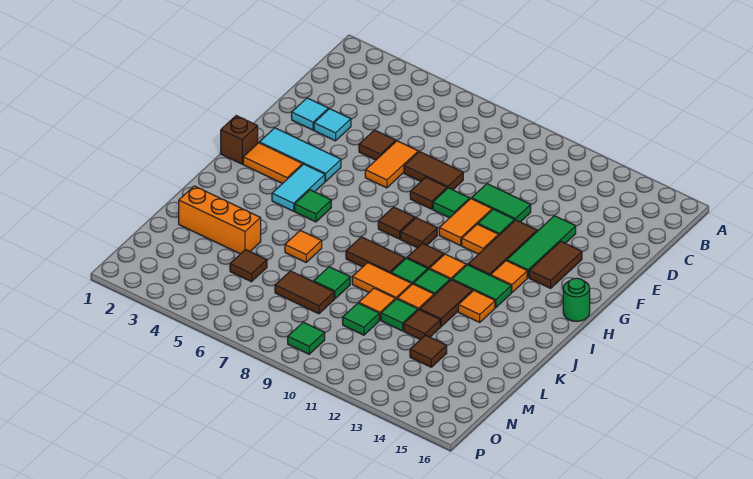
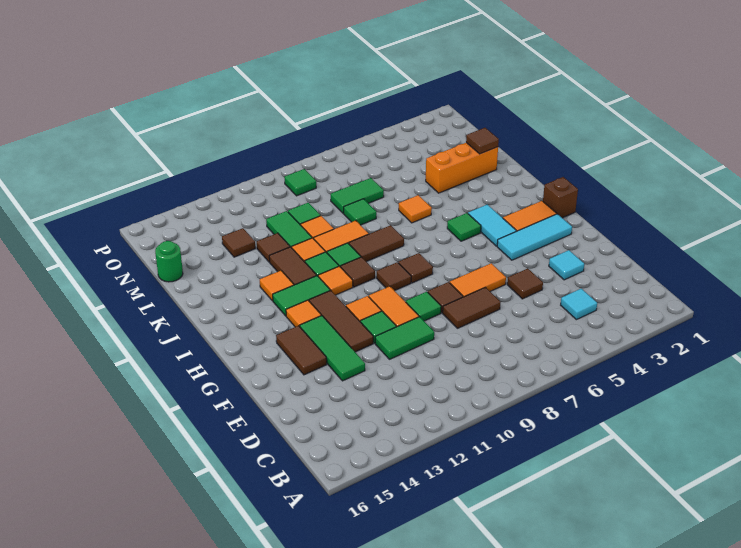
cyan 1x1 tile [292,98,328,130] -> cyan 1x1 tile moved to [561,289,597,320]
orange 1x2 tile [365,141,418,188] -> orange 1x2 tile turned to [450,263,506,297]
green 1x1 round brick [563,278,590,322] -> green 1x1 round brick moved to [155,241,183,282]
green 1x1 tile [381,299,418,331] -> green 1x2 tile [266,211,312,248]
brown 1x1 tile [230,250,267,282] -> brown 1x1 tile moved to [466,128,499,154]
brown 1x2 tile [275,271,334,314] -> green 1x2 tile [331,178,384,213]

